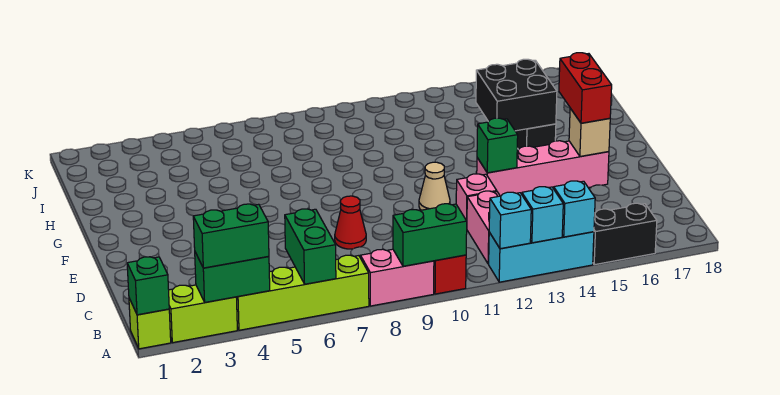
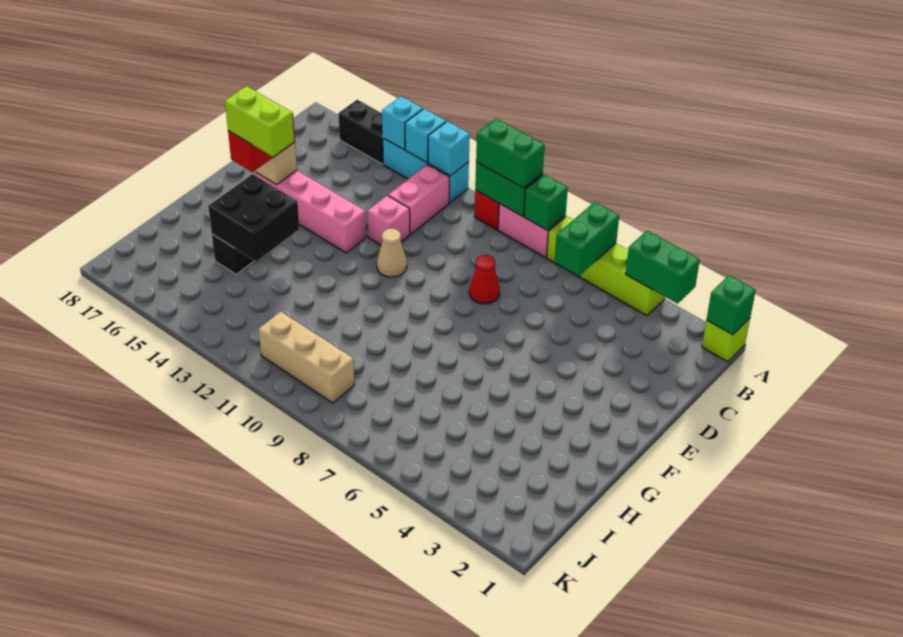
lime 1x2 brick [169,285,237,343] -> lime 1x2 brick moved to [225,86,294,157]
green 1x2 brick [193,204,269,268] -> green 1x2 brick moved to [476,119,545,188]
green 1x1 brick [477,118,518,173] -> green 1x1 brick moved to [524,174,568,230]
none -> tan 1x3 brick [259,311,355,403]

